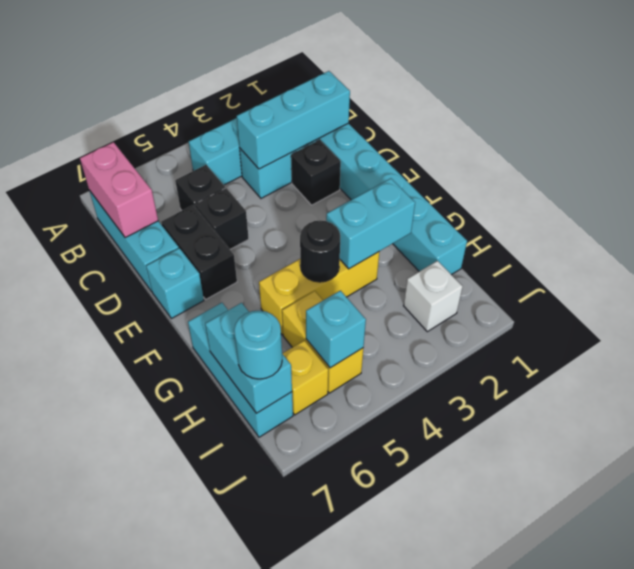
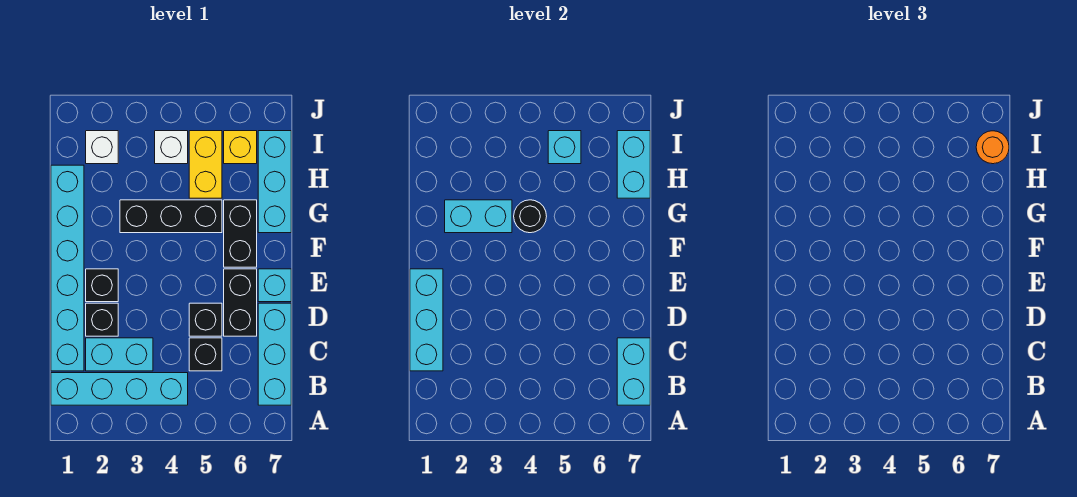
pink 1x2 brick [80,142,158,238] -> cyan 1x2 brick [617,338,650,405]
cyan 1x3 brick [237,71,350,169] -> cyan 1x3 brick turned to [410,269,443,371]
none -> black 1x1 brick [86,269,118,302]
none -> black 1x2 brick [224,200,257,267]
yellow 1x3 brick [259,252,379,335] -> black 1x3 brick [120,200,222,233]
none -> white 1x1 brick [155,131,188,164]
cyan 1x1 round brick [234,310,282,379] -> orange 1x1 round brick [976,131,1009,164]

